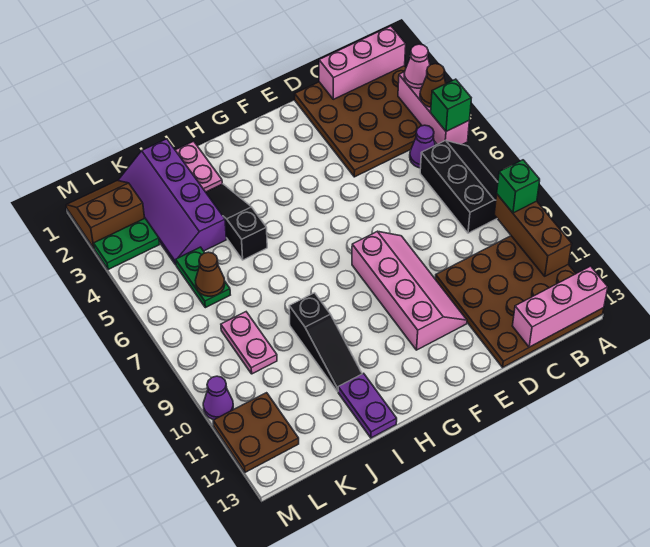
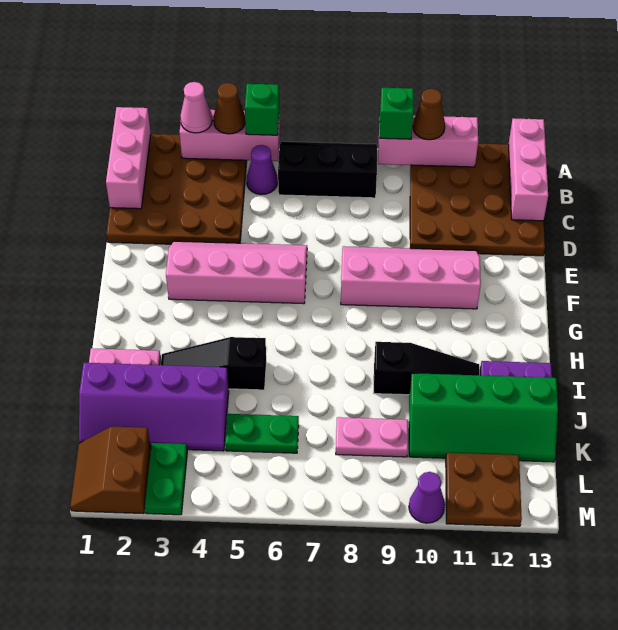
brown 1x3 brick [494,194,572,276] -> pink 1x3 brick [378,116,478,167]
none -> pink 2x4 slope [166,241,307,304]
none -> green 2x4 slope [409,373,558,462]
brown 1x1 cone [195,252,225,296] -> brown 1x1 cone moved to [413,89,445,140]

